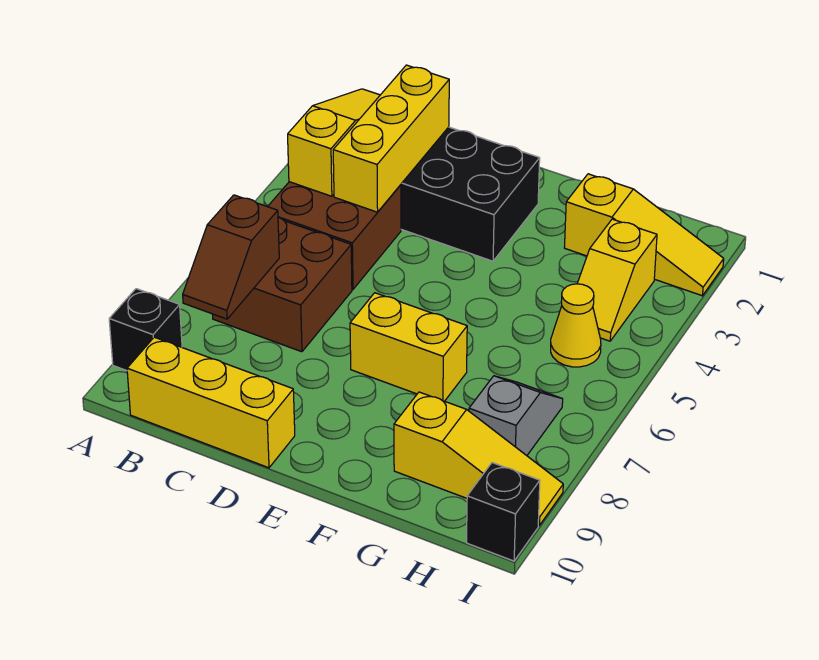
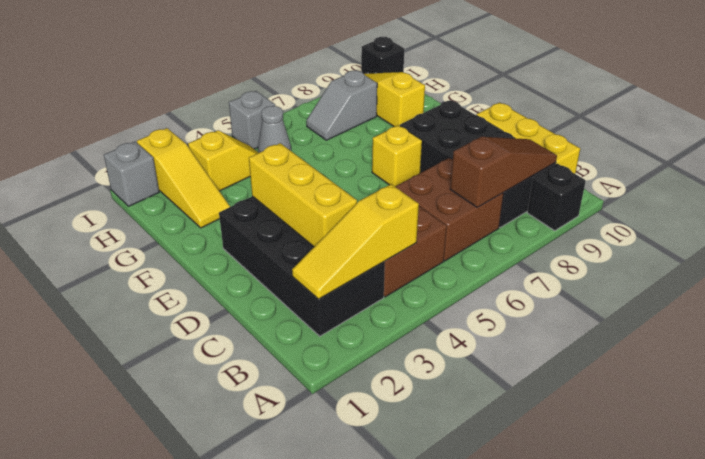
brown 1x2 slope [183,195,279,319] -> brown 1x3 slope [450,137,557,207]
none -> black 2x4 brick [400,100,556,228]
yellow 1x3 brick [333,65,449,212] -> yellow 1x3 brick turned to [249,143,357,247]
yellow 1x2 brick [350,293,467,401] -> yellow 1x1 brick [372,125,422,186]
yellow 1x3 slope [564,174,724,296] -> yellow 1x3 slope turned to [137,128,230,228]
yellow 1x1 cone [551,284,601,367] -> grey 1x1 cone [258,106,291,153]
none -> grey 1x1 brick [104,142,159,206]
none -> grey 1x1 brick [229,91,275,149]

